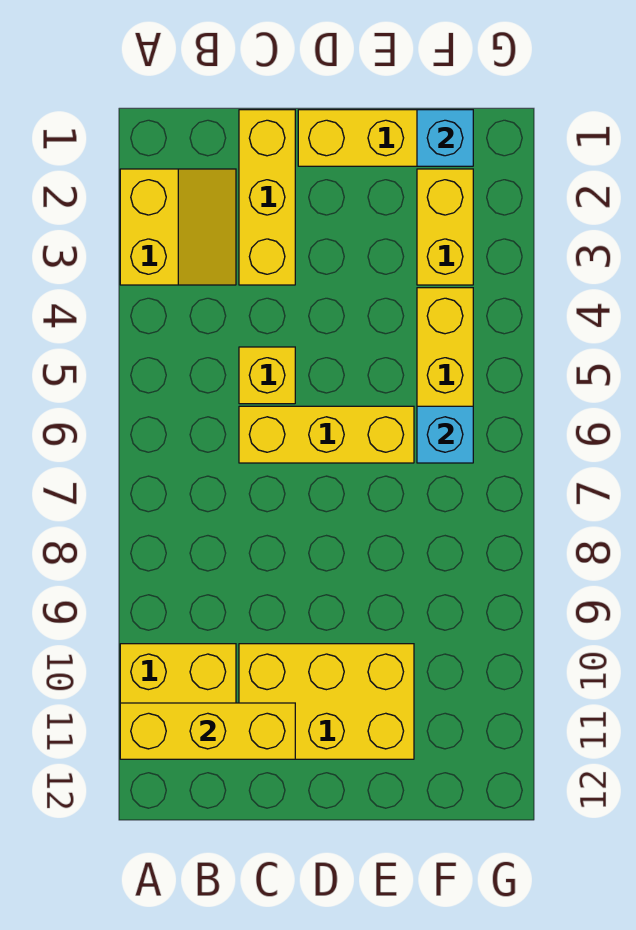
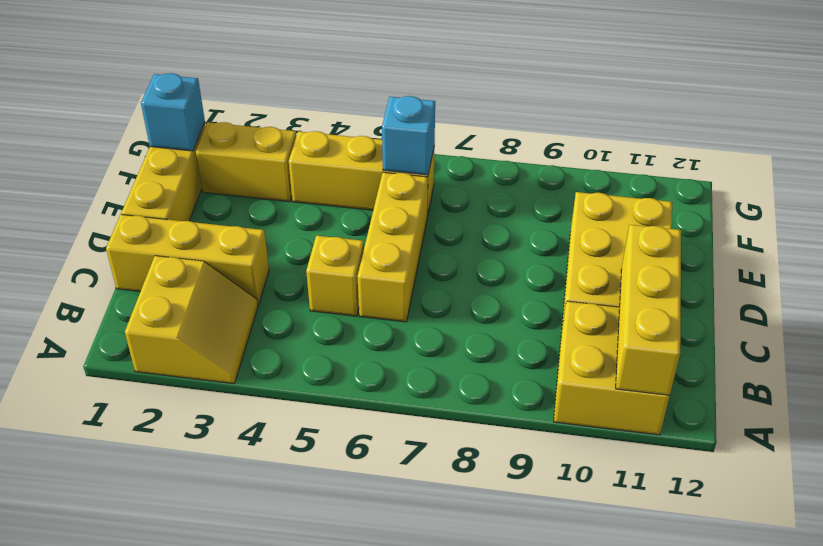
yellow 2x2 slope [120,169,236,285] -> yellow 2x2 slope turned to [125,256,258,384]

